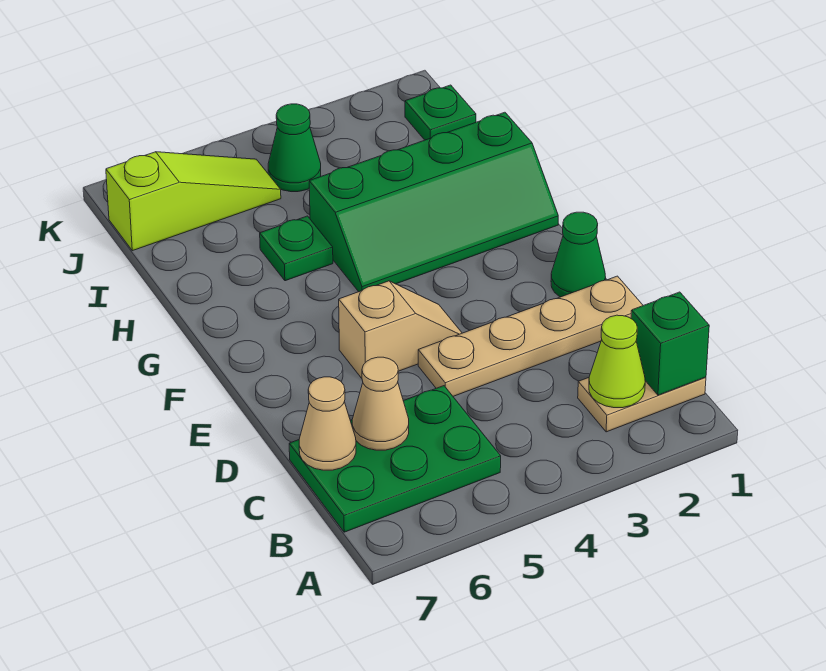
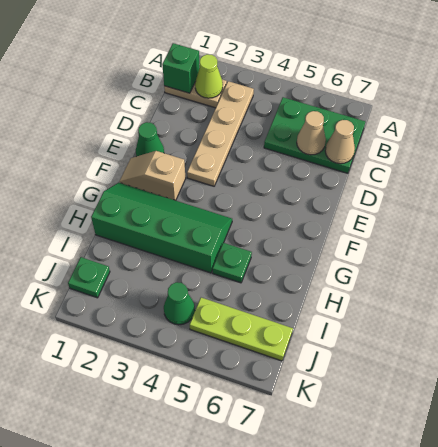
tan 1x4 plate [418,276,643,396] -> tan 1x4 plate turned to [187,81,254,186]
tan 1x2 slope [339,281,462,378] -> tan 1x2 slope moved to [119,151,186,200]
lime 1x3 slope [106,152,281,251] -> lime 1x3 plate [190,298,293,361]

